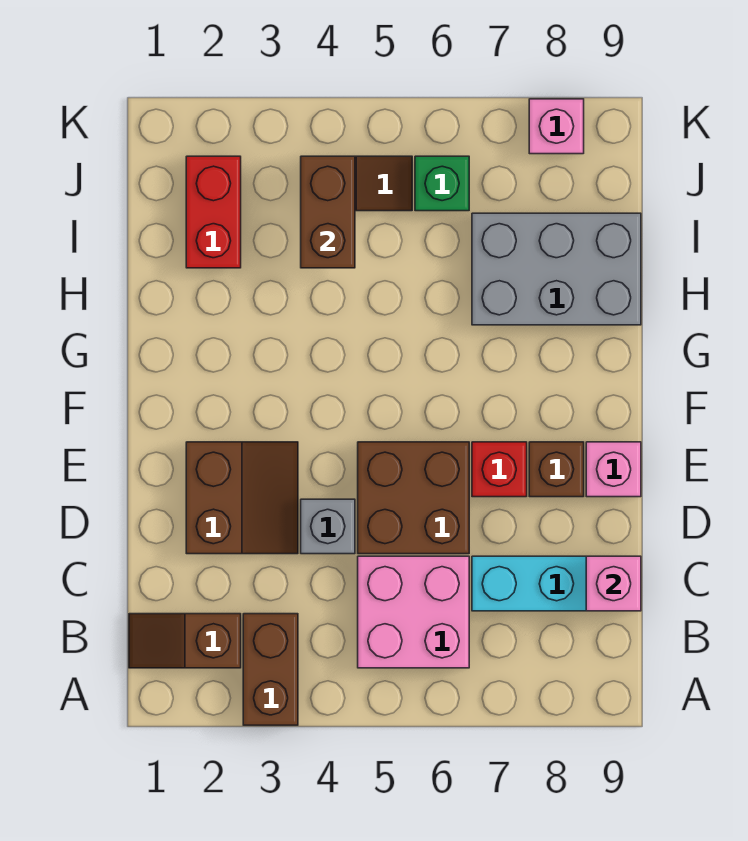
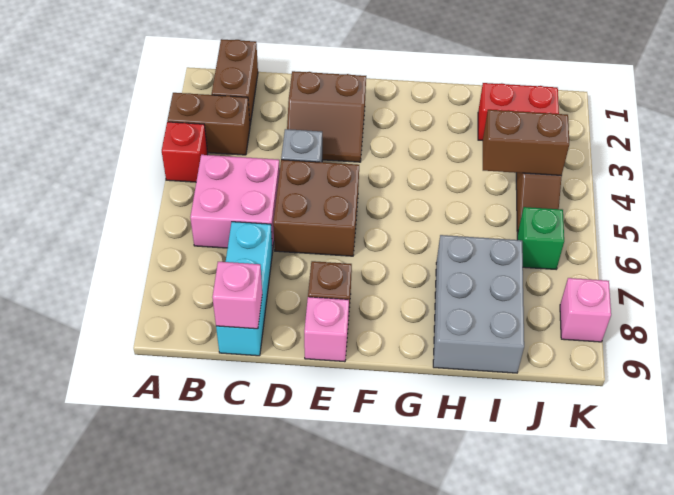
brown 1x2 slope [129,614,241,668] -> brown 1x2 brick [212,39,258,124]
red 1x1 brick [472,442,527,497] -> red 1x1 brick moved to [162,122,208,182]

